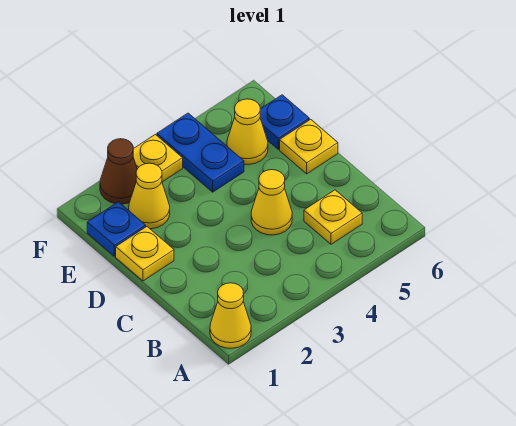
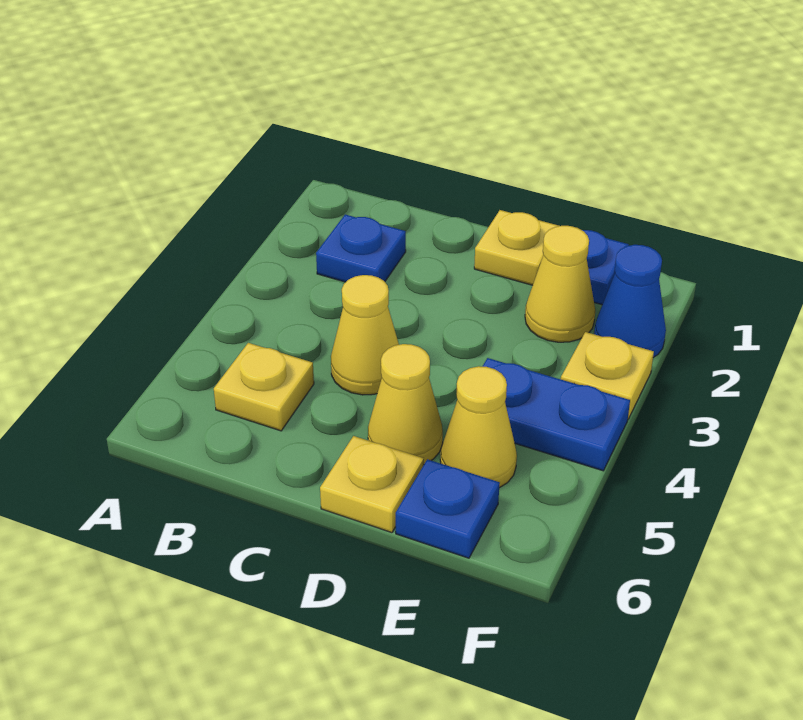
yellow 1x1 cone [210,283,251,348] -> yellow 1x1 cone moved to [368,344,443,464]
none -> blue 1x1 plate [316,215,406,282]
brown 1x1 cone [100,139,137,204] -> blue 1x1 cone [594,245,666,357]

